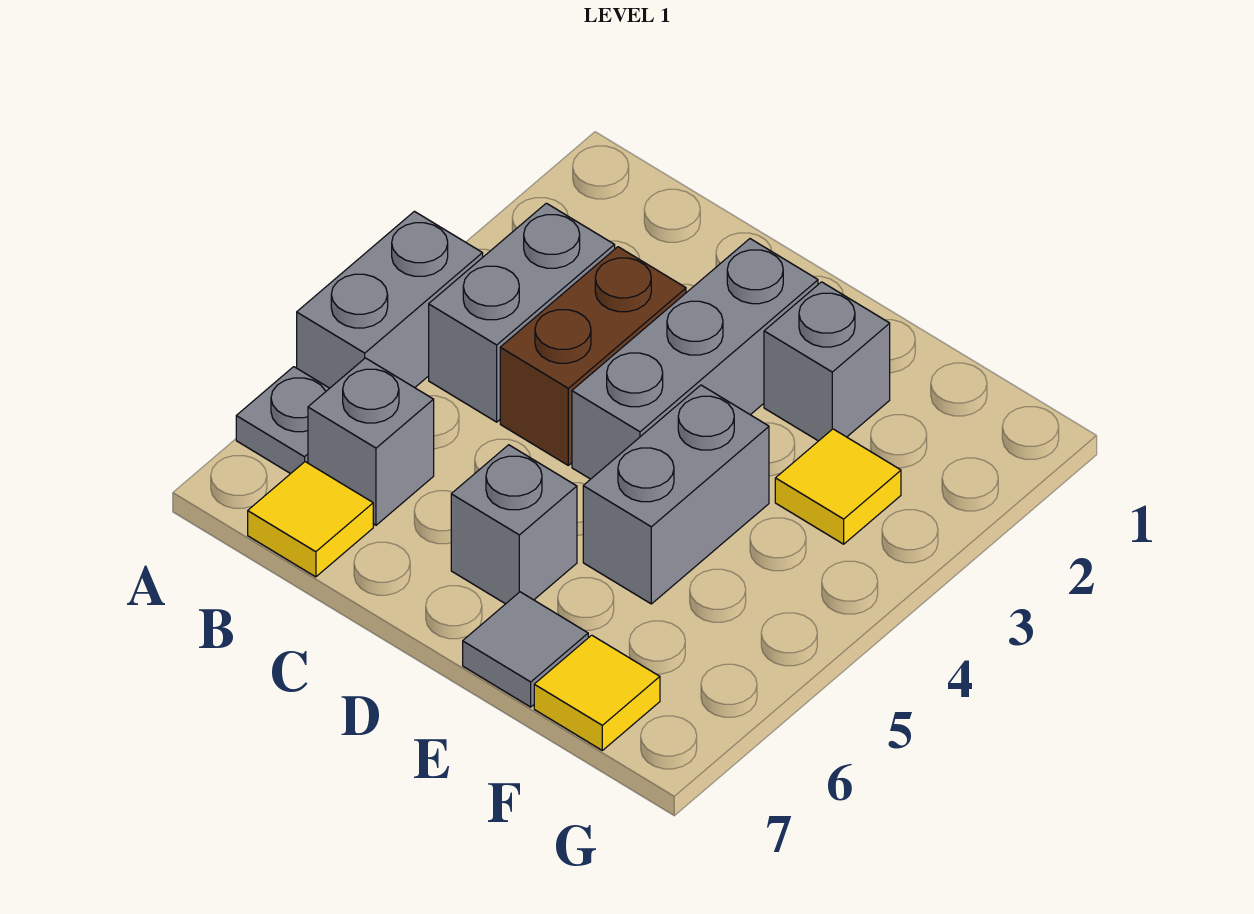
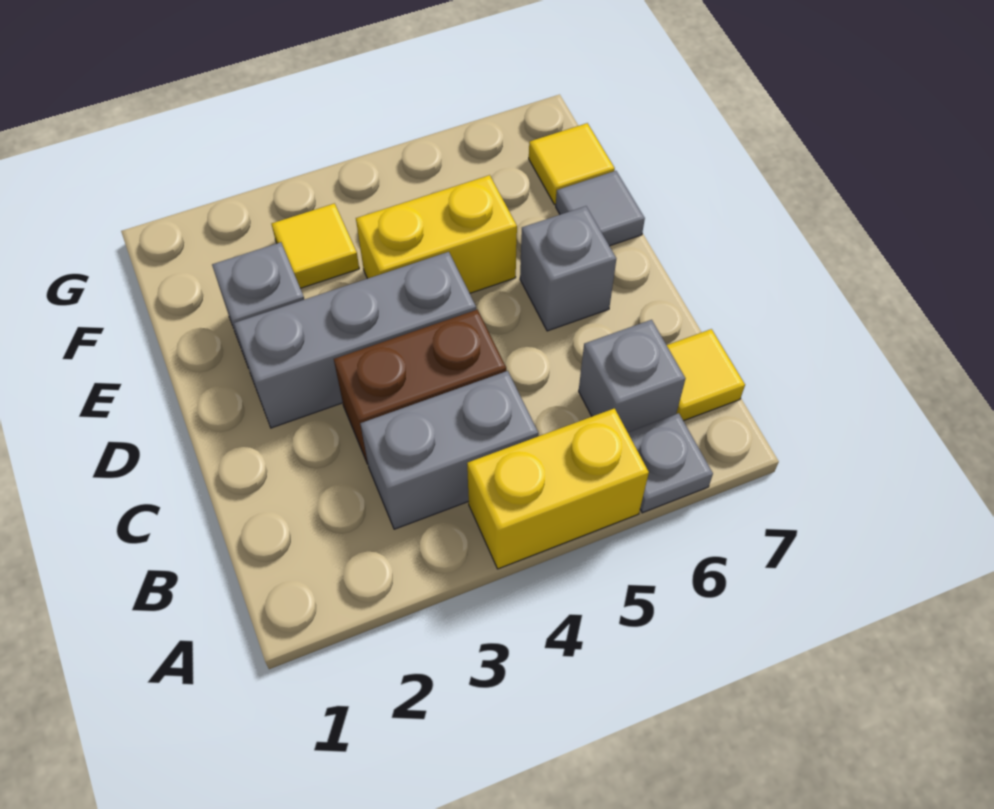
grey 1x2 brick [297,211,483,388] -> yellow 1x2 brick [467,408,649,569]
grey 1x2 brick [583,385,769,604] -> yellow 1x2 brick [356,175,517,293]

